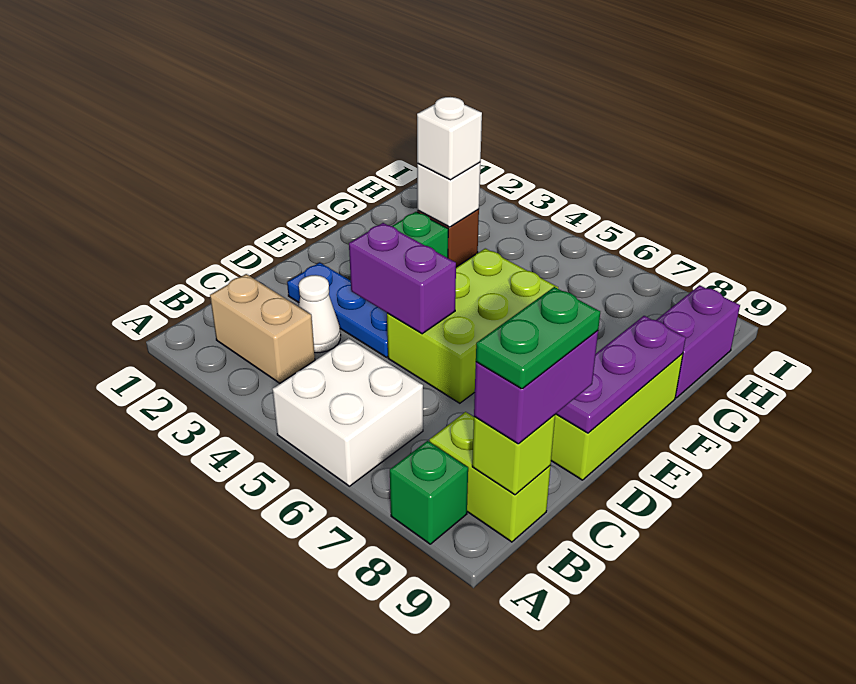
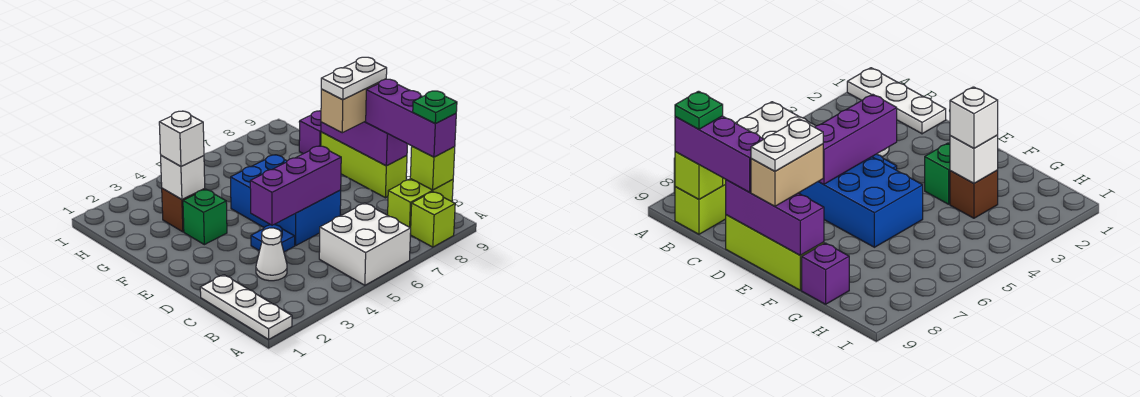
none -> white 1x3 plate [200,275,292,339]
green 1x1 brick [390,441,468,544] -> lime 1x1 brick [410,192,455,247]
tan 1x2 brick [210,274,315,383] -> tan 1x2 brick moved to [321,82,379,133]
purple 1x2 brick [474,331,598,444] -> purple 1x3 brick [366,79,456,157]
green 1x2 plate [476,287,600,389] -> green 1x1 plate [413,91,457,124]
blue 1x3 plate [287,262,388,357] -> blue 1x1 plate [251,224,295,252]
purple 1x2 brick [349,223,456,334] -> purple 1x3 brick [250,146,341,225]
lime 2x3 brick [387,248,558,403] -> blue 2x3 brick [231,155,341,246]
purple 1x3 plate [556,316,686,433] -> purple 1x3 brick [321,121,407,166]
none -> white 1x2 plate [321,57,387,100]
purple 1x2 brick [657,285,740,398] -> purple 1x1 brick [299,111,321,154]

